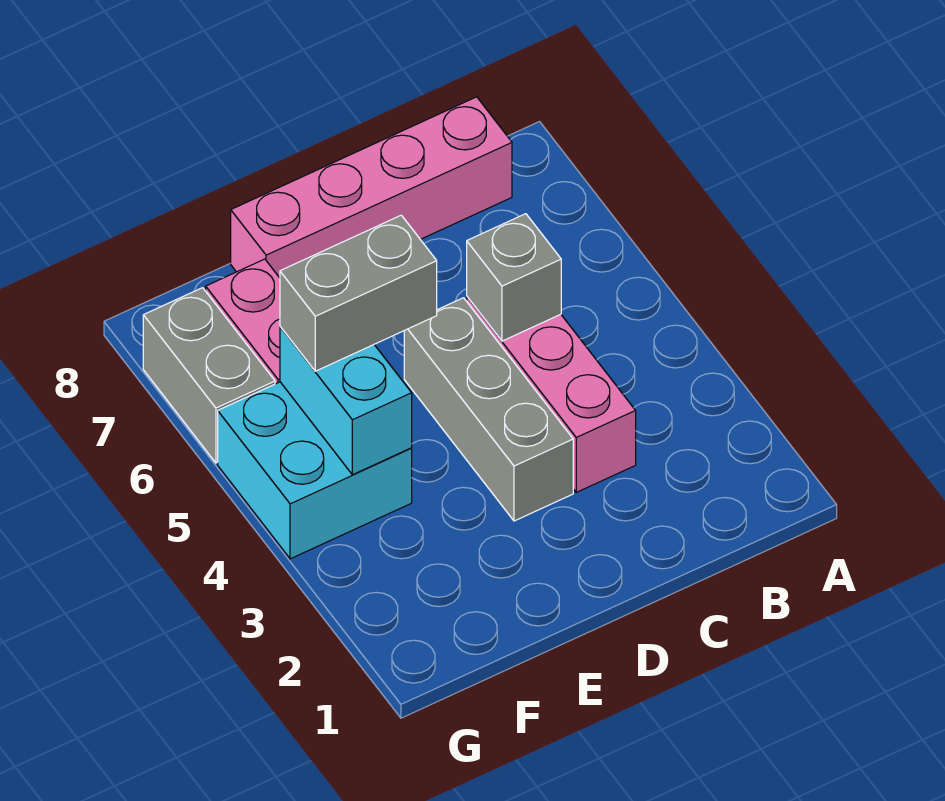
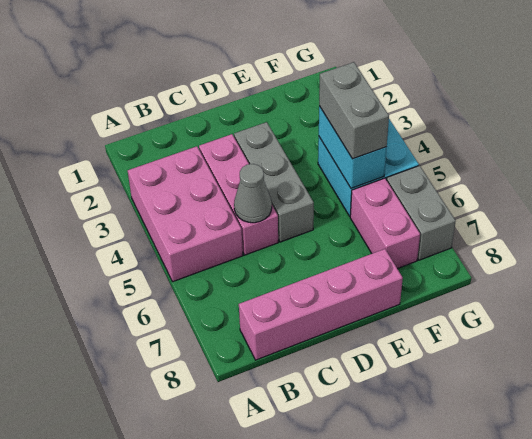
none -> pink 2x3 brick [128,146,243,282]
grey 1x1 brick [467,214,561,341] -> grey 1x1 cone [234,164,272,223]
grey 1x2 brick [280,215,437,371] -> grey 1x2 brick turned to [319,62,389,159]

